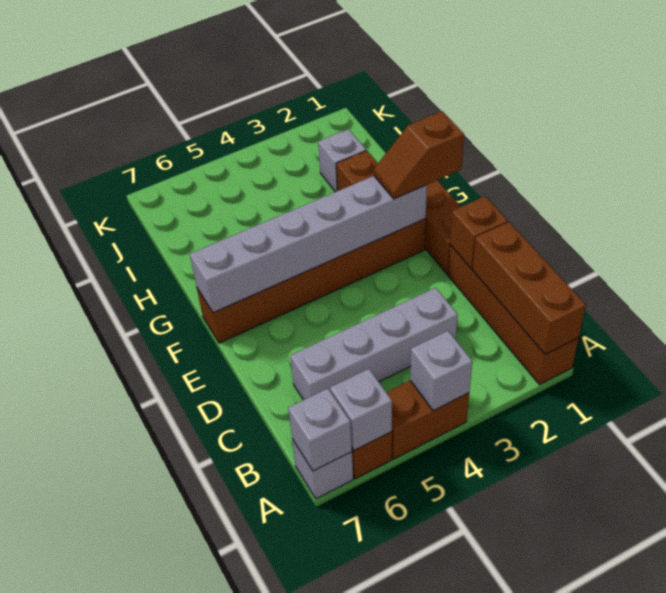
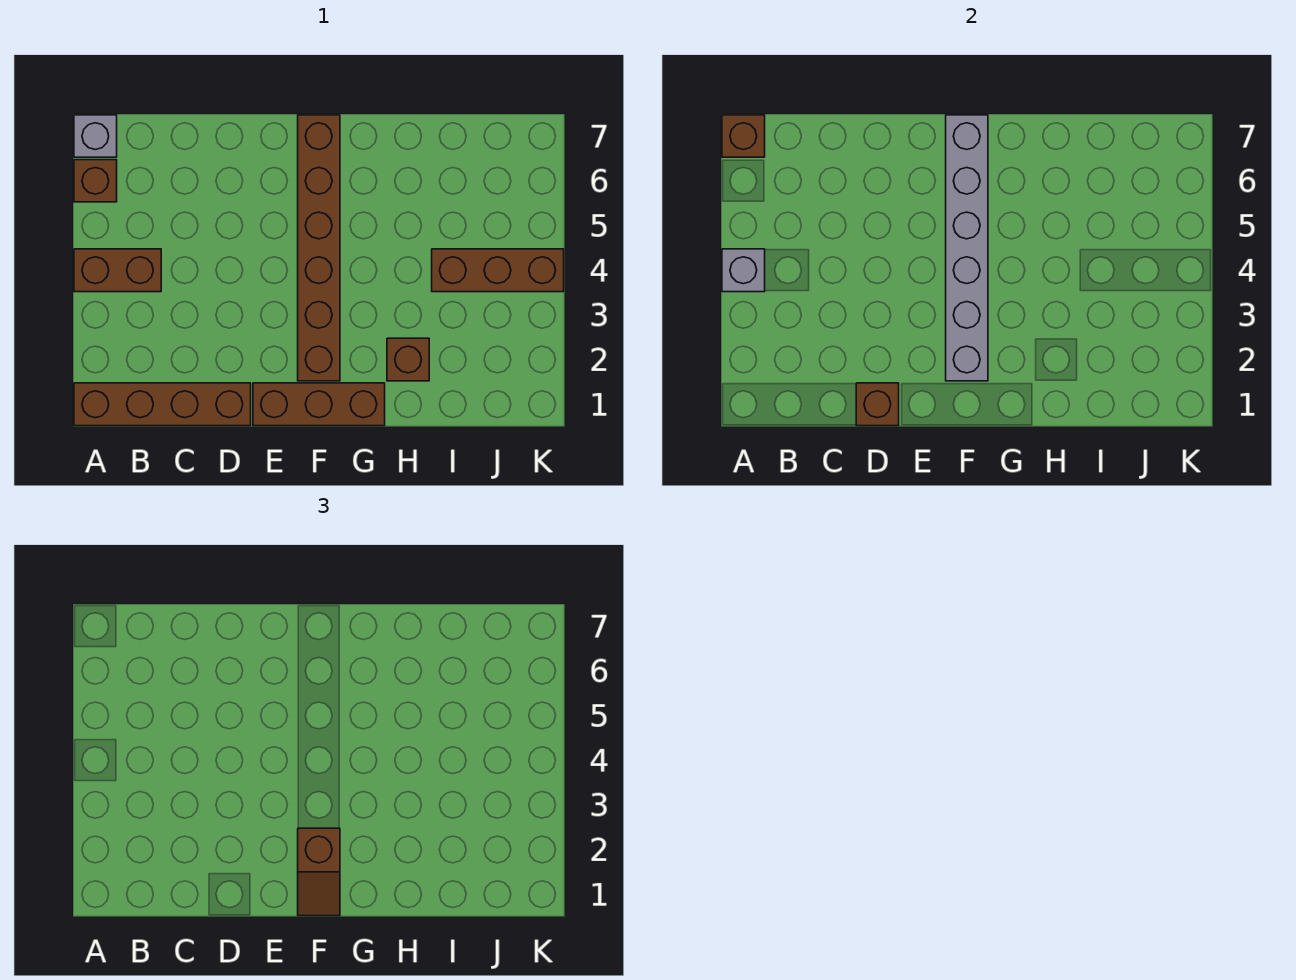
brown 1x3 brick [473,222,586,354] -> brown 1x3 brick moved to [432,249,564,292]
brown 1x2 brick [386,381,469,459] -> brown 1x2 brick turned to [74,249,161,292]
grey 1x1 brick [330,369,392,450] -> none
grey 1x1 brick [288,389,352,471] -> brown 1x1 brick [722,115,765,157]
grey 1x4 brick [290,288,458,400] -> none
brown 1x2 slope [374,111,464,199] -> brown 1x2 slope turned to [298,828,340,916]
grey 1x1 brick [318,129,366,192] -> none

